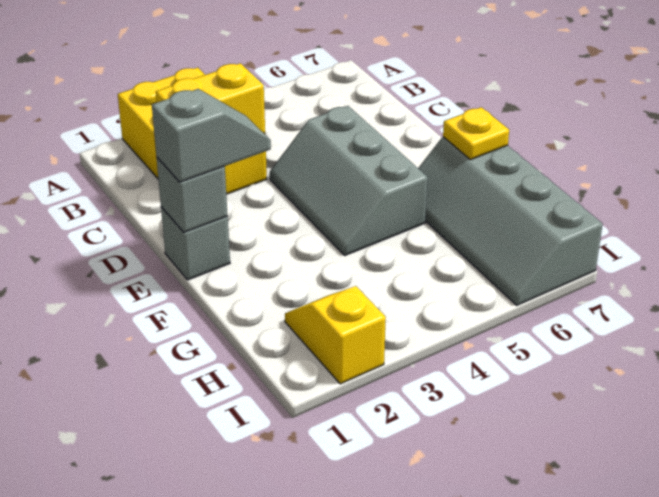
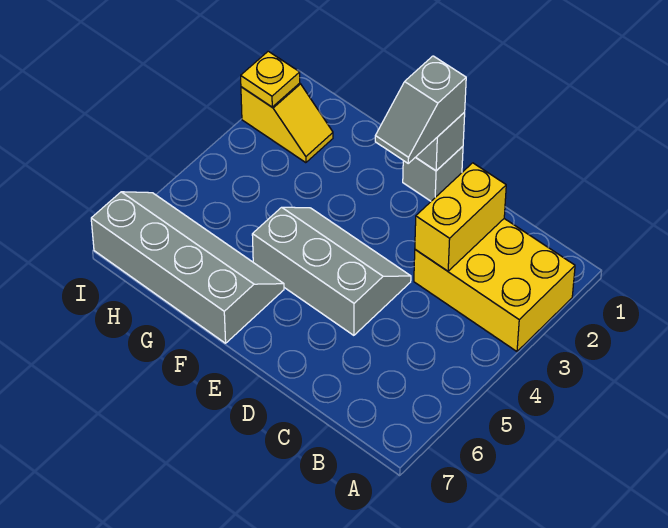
yellow 1x1 plate [443,107,509,160] -> yellow 1x1 plate moved to [241,51,300,107]

